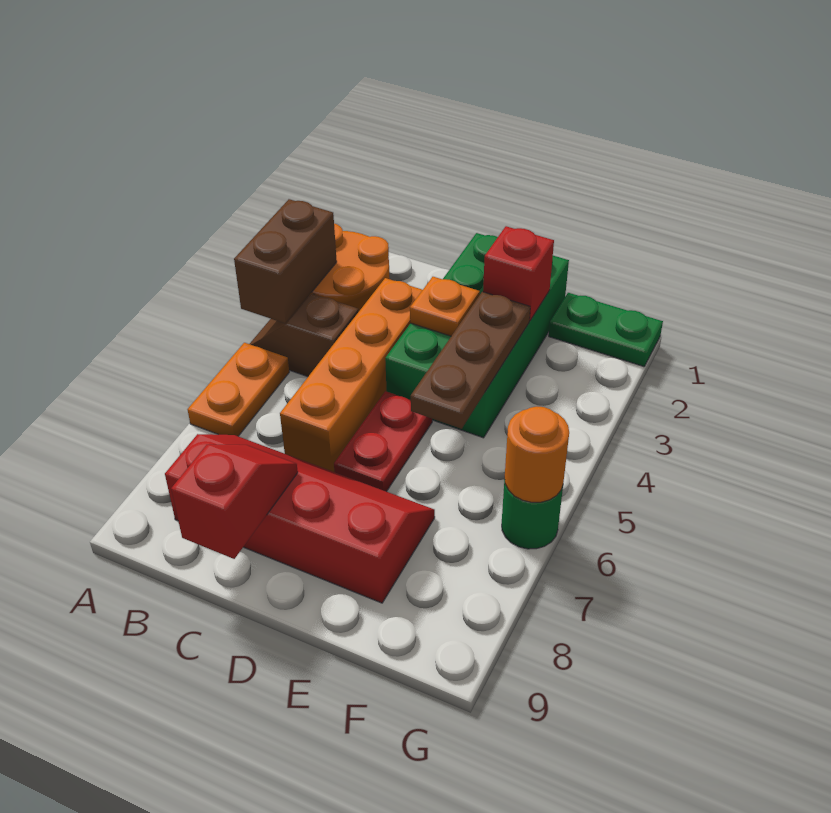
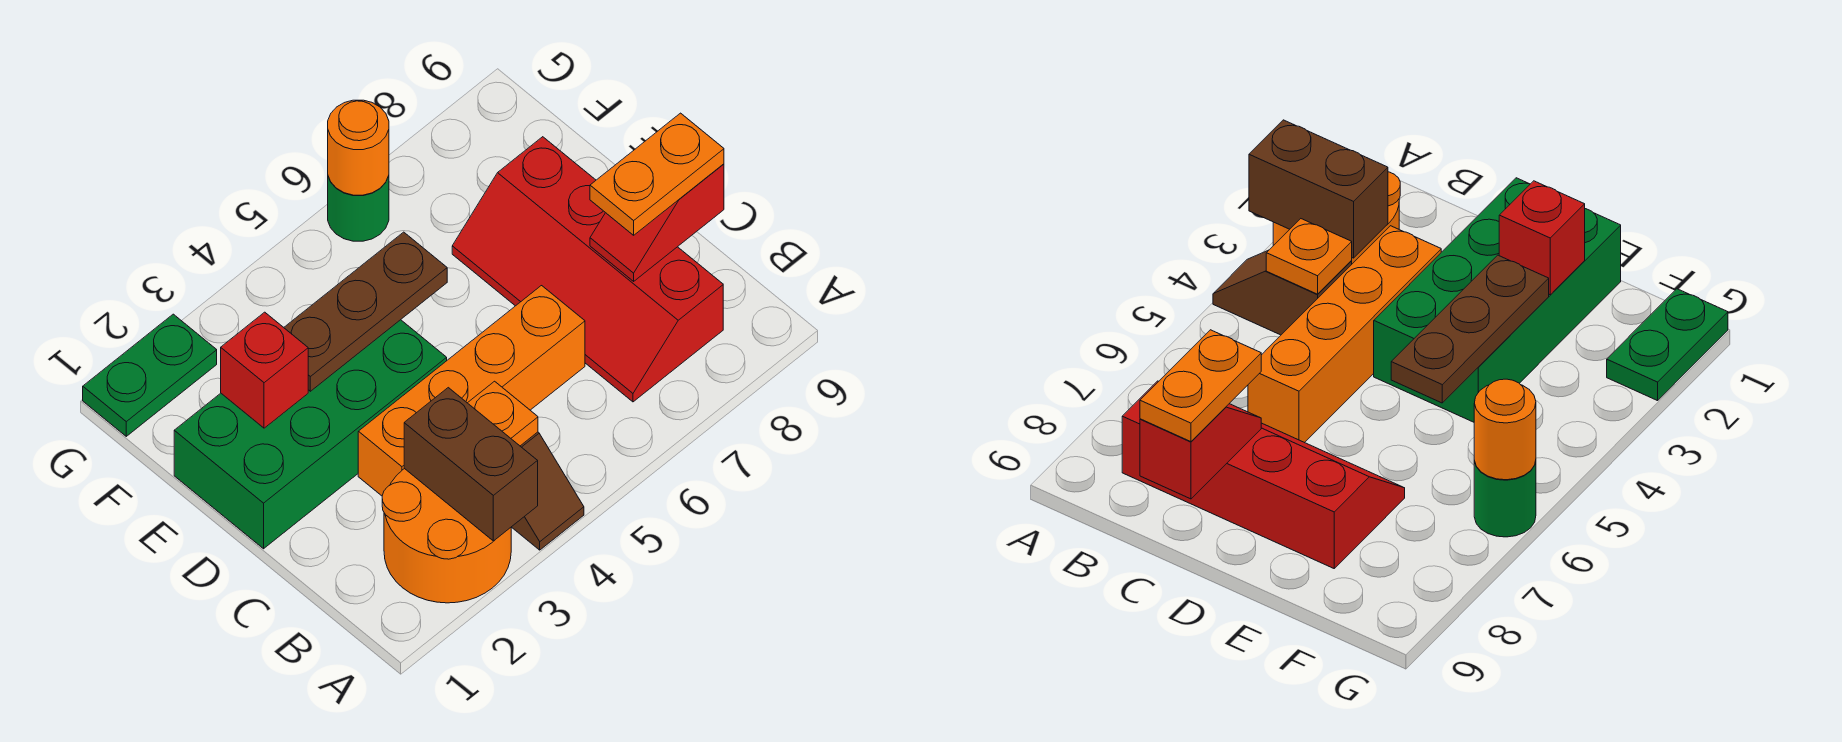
brown 1x2 brick [234,199,337,324] -> brown 1x2 brick turned to [404,388,538,541]
orange 1x2 plate [188,343,289,436] -> orange 1x2 plate moved to [590,113,724,235]
orange 1x1 plate [410,277,480,336] -> orange 1x1 plate moved to [468,381,538,446]
red 1x2 plate [334,391,432,492] -> none
green 1x2 plate [549,293,663,367] -> green 1x2 plate turned to [83,314,217,436]

